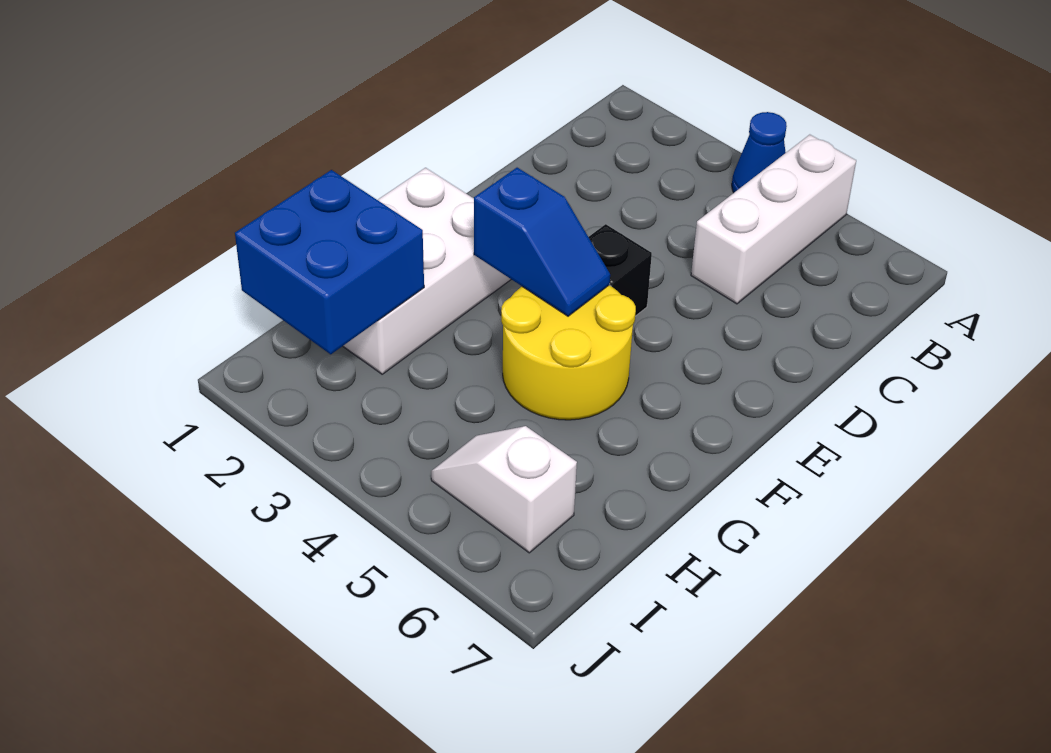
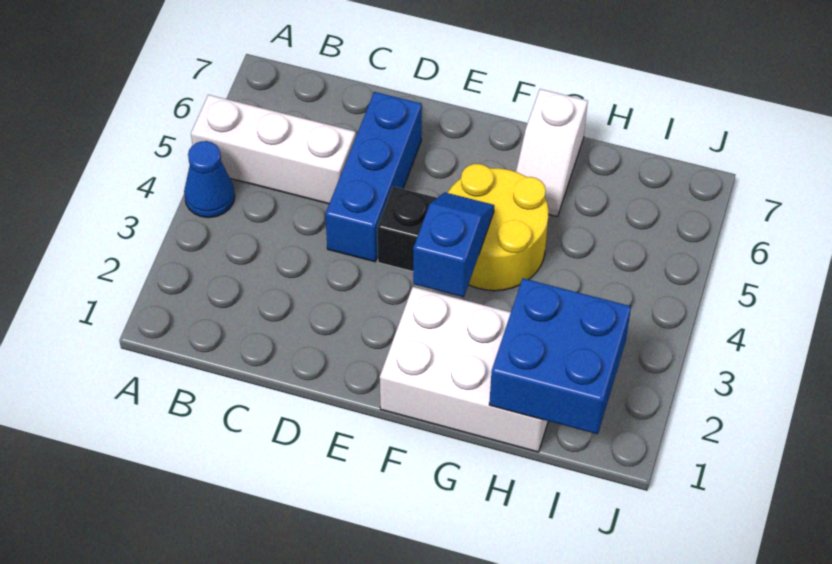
none -> blue 1x3 brick [325,92,422,262]
white 1x2 slope [431,426,577,553] -> white 1x2 slope moved to [516,89,588,217]

